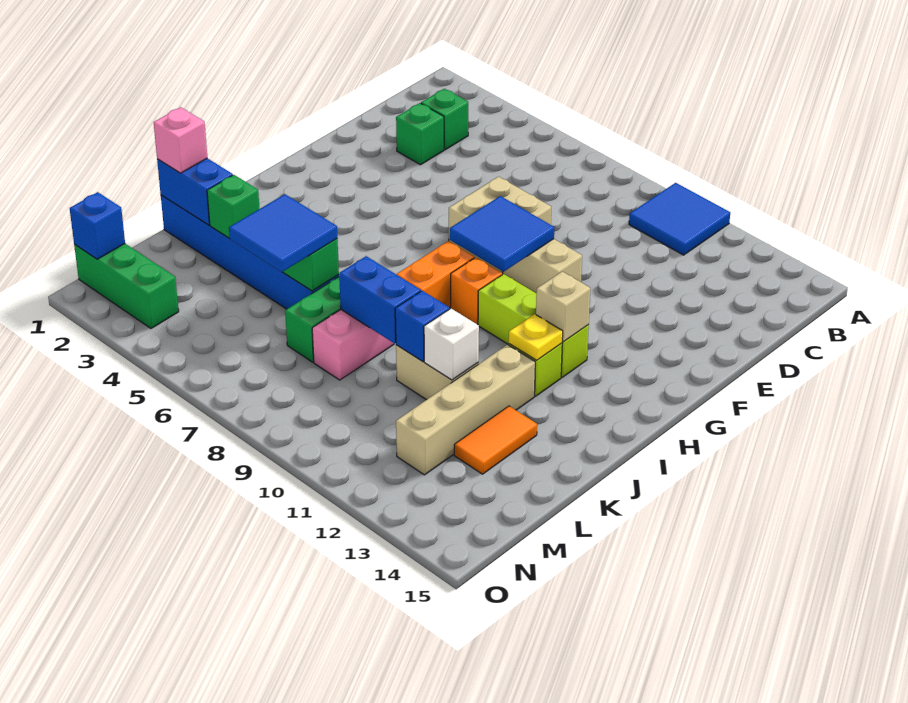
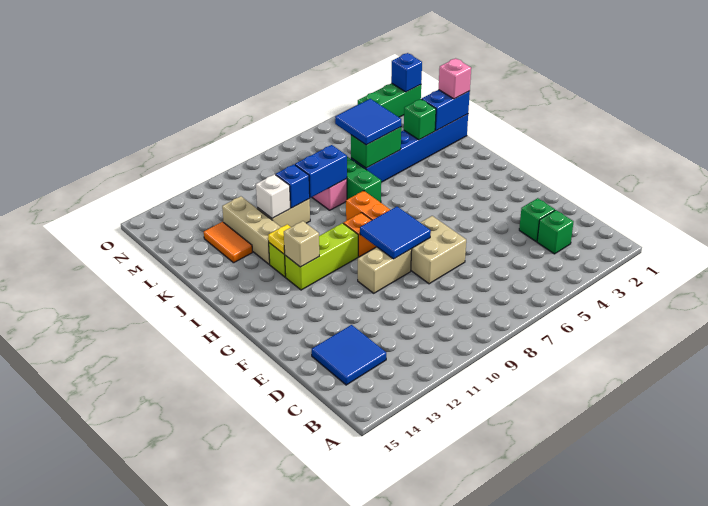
blue 2x2 tile [629,183,730,255] -> blue 2x2 tile moved to [312,325,386,385]
tan 1x4 brick [396,345,535,475] -> tan 1x3 brick [222,196,280,264]

